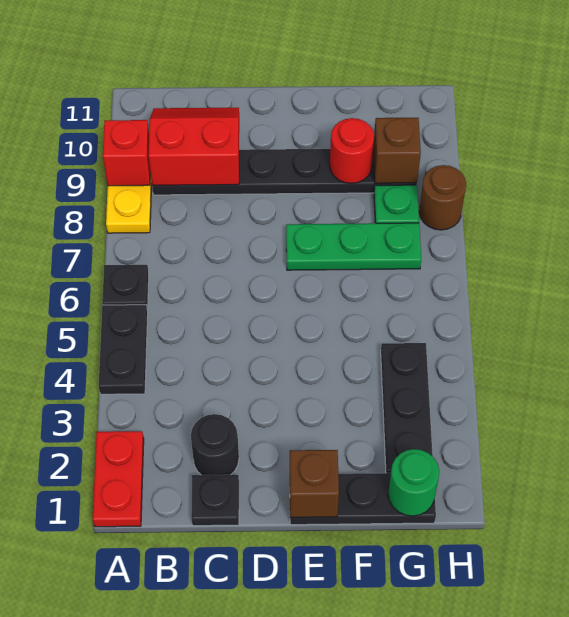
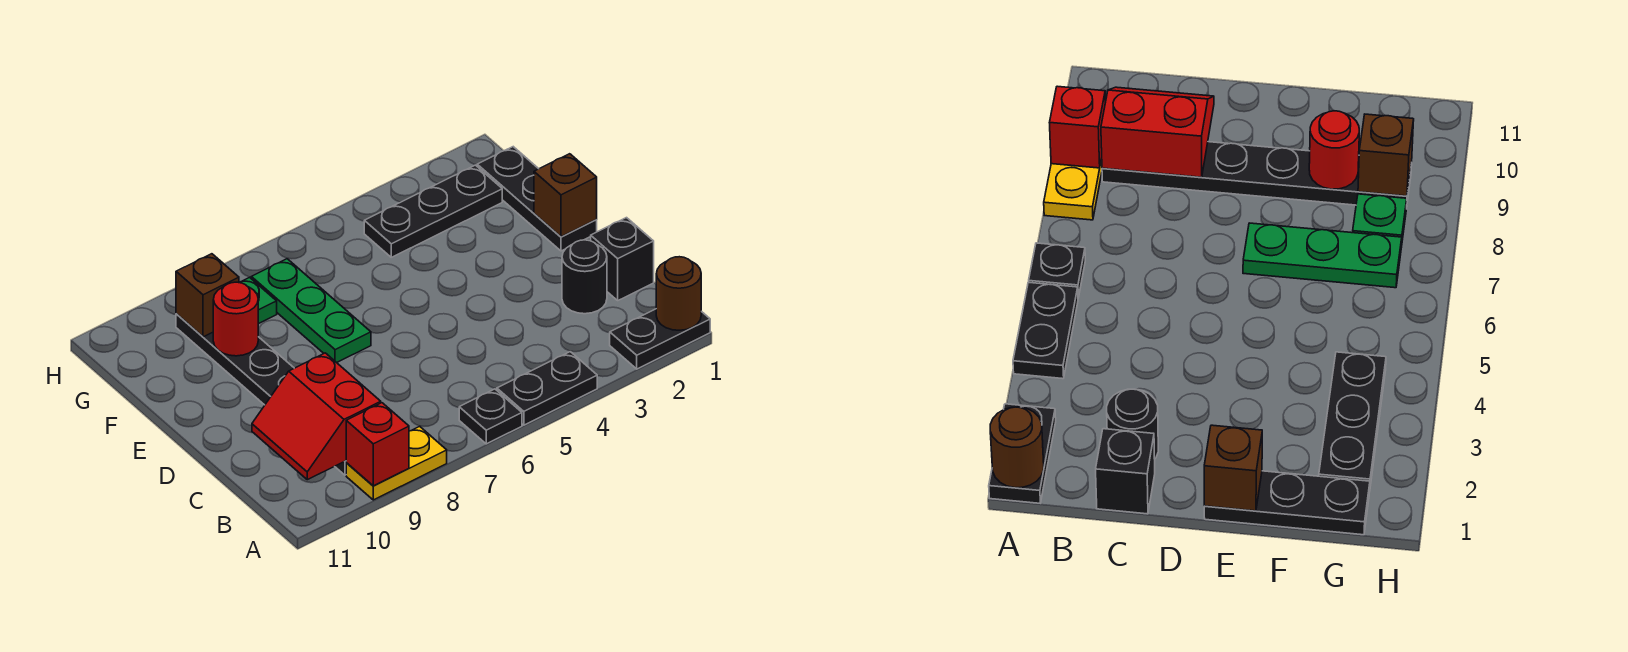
red 1x2 plate [93,431,144,527] -> black 1x2 plate [610,309,710,369]
black 1x1 plate [191,475,239,526] -> black 1x1 brick [591,218,654,300]
green 1x1 round brick [388,449,439,516] -> none
brown 1x1 round brick [419,165,466,230] -> brown 1x1 round brick moved to [656,257,701,330]

